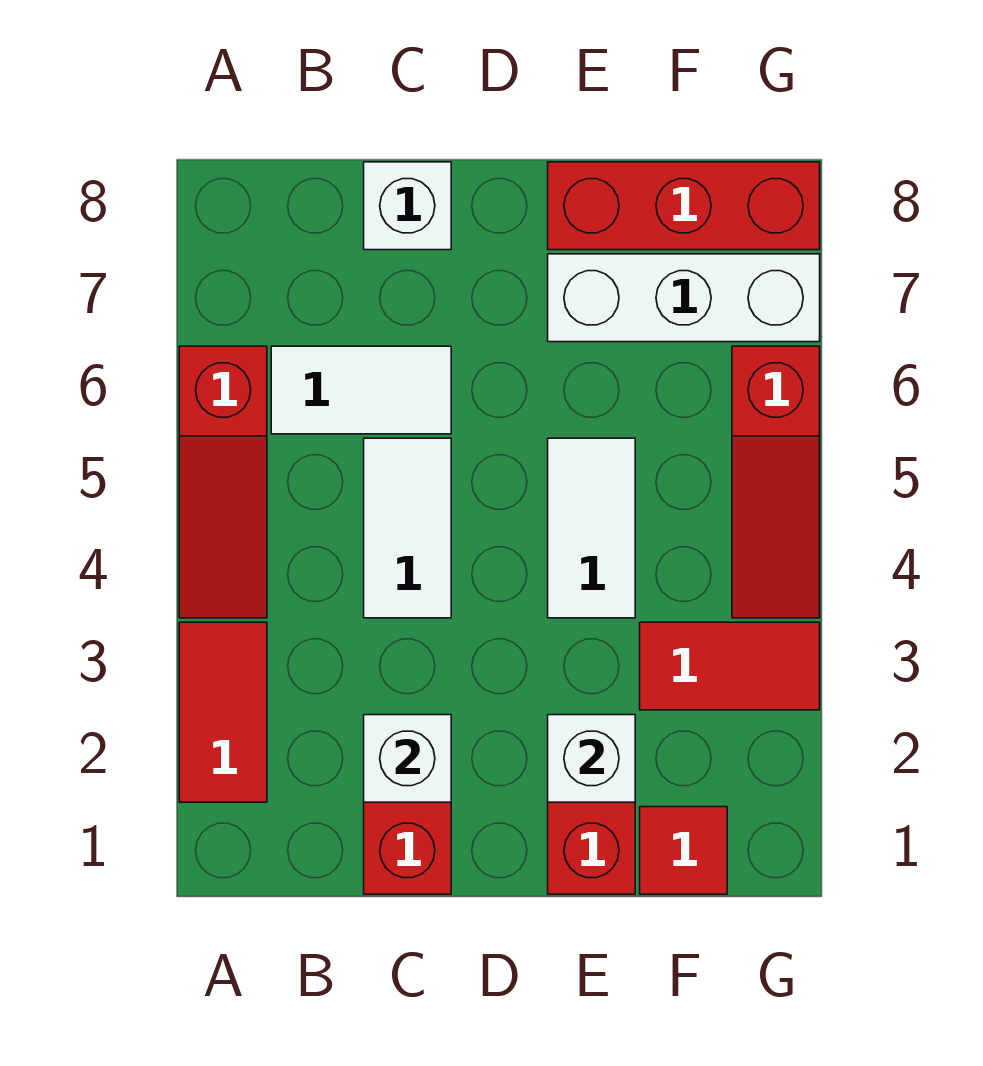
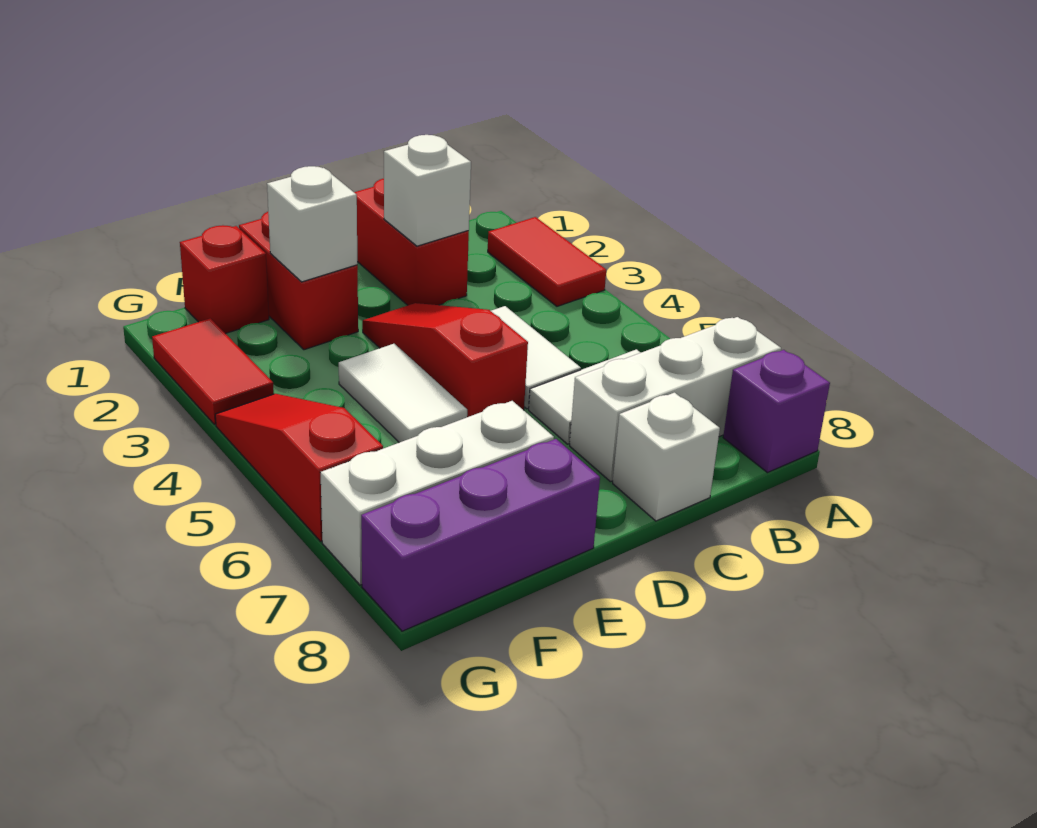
red 1x3 slope [179,346,267,618] -> red 1x3 slope moved to [362,303,528,417]
none -> white 1x3 brick [570,317,781,482]
none -> purple 1x1 brick [723,350,830,473]
red 1x3 brick [548,162,820,250] -> purple 1x3 brick [361,439,600,631]
red 1x1 tile [640,807,727,894] -> red 1x1 brick [180,225,269,334]
red 1x2 tile [640,622,820,710] -> red 1x2 tile turned to [152,318,274,425]

